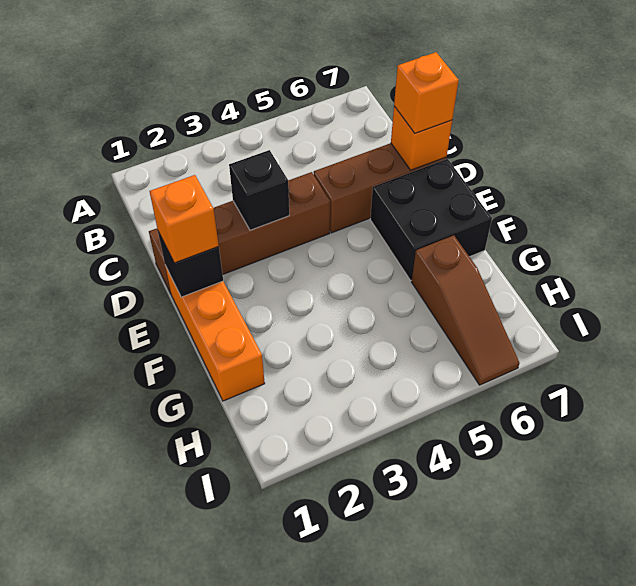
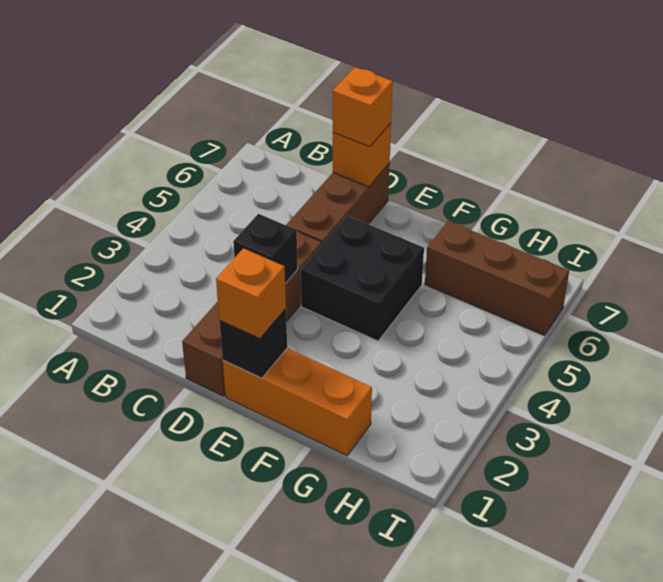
black 2x2 brick [370,159,492,280] -> black 2x2 brick moved to [301,216,424,341]
brown 1x3 slope [412,235,520,385] -> brown 1x3 brick [425,221,569,335]

